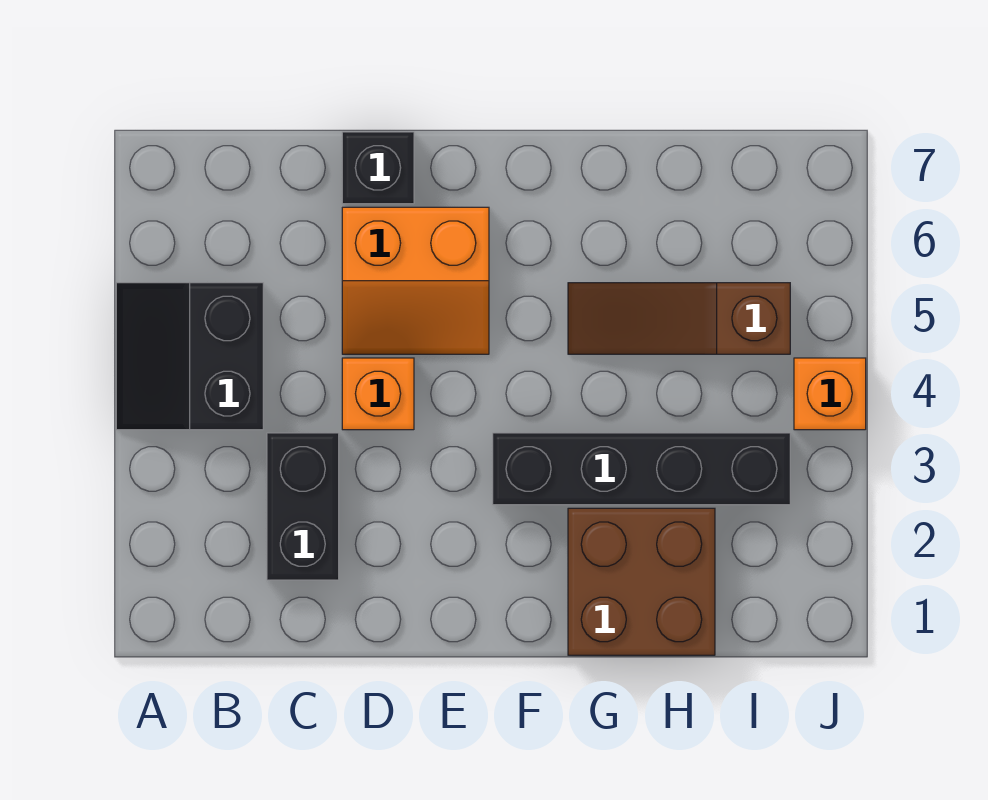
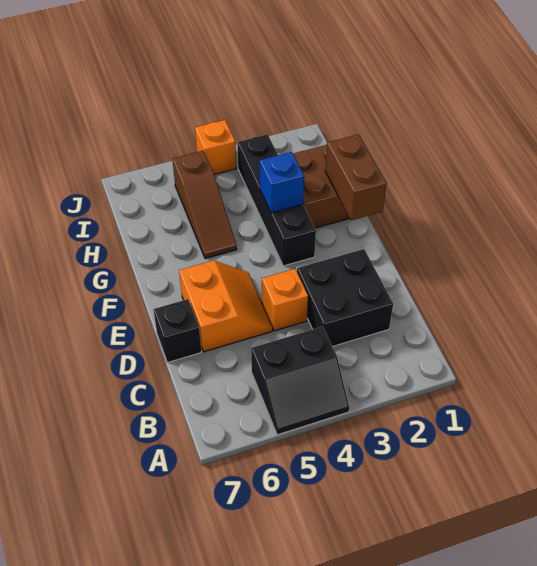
black 1x2 brick [267,433,339,580] -> black 2x2 brick [297,249,393,347]
none -> brown 1x2 brick [325,134,387,220]
none -> blue 1x1 brick [259,152,304,213]

